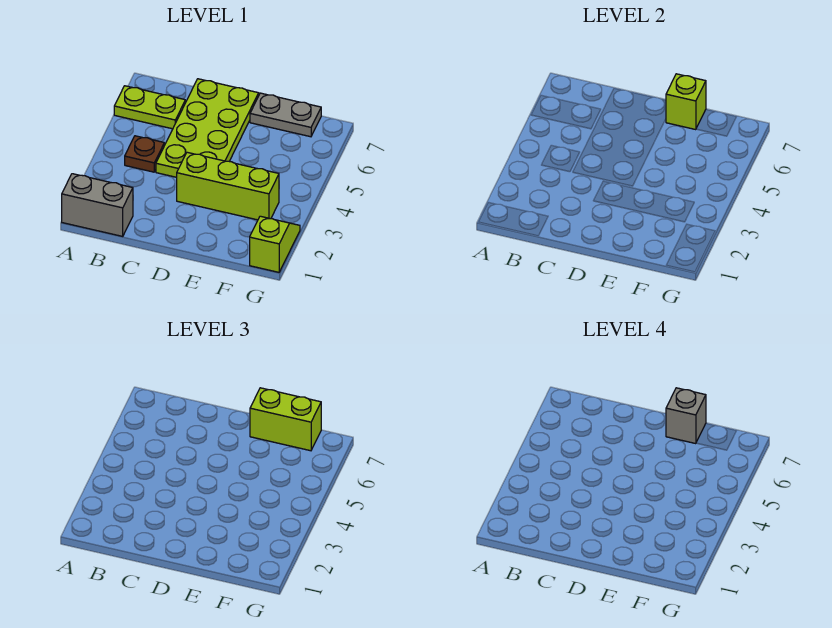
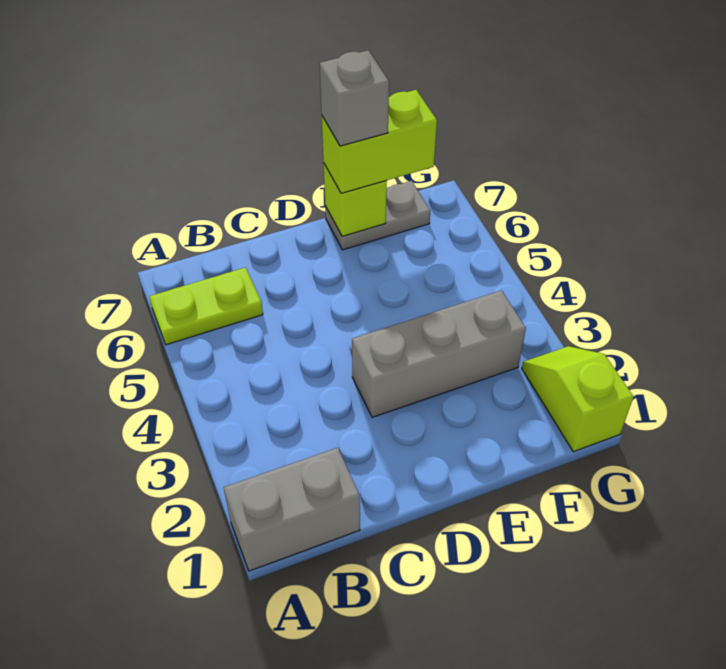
brown 1x1 plate [125,136,164,172] -> none
lime 2x4 plate [156,79,259,177] -> none
lime 1x3 brick [177,152,279,220] -> grey 1x3 brick [352,290,526,417]

